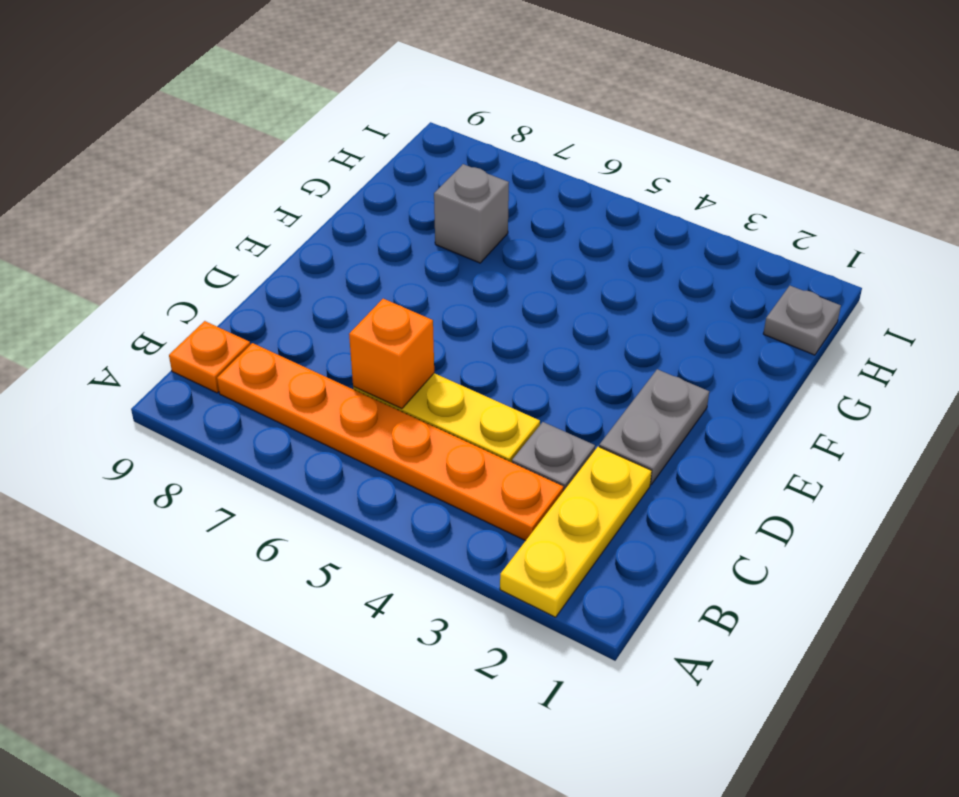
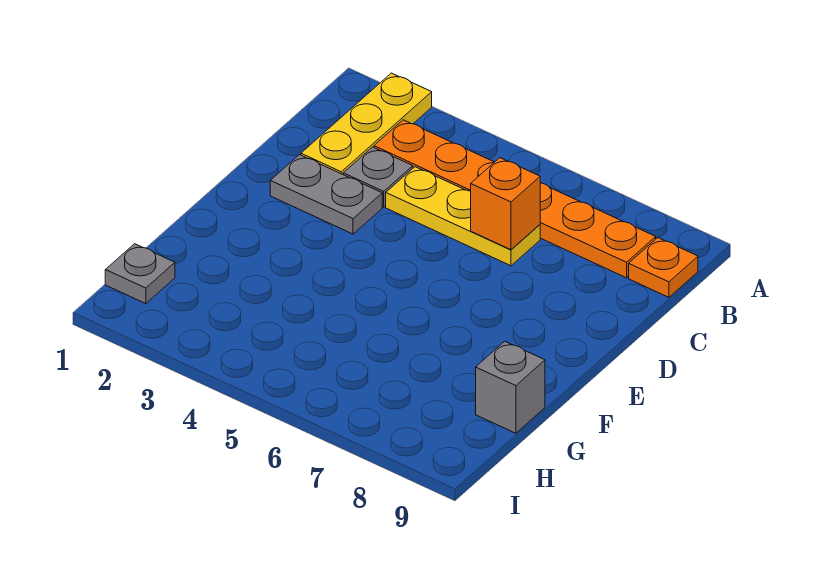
grey 1x2 plate [599,369,709,484] -> grey 1x2 plate turned to [270,155,382,234]
grey 1x1 brick [434,164,509,263] -> grey 1x1 brick moved to [476,341,545,433]

